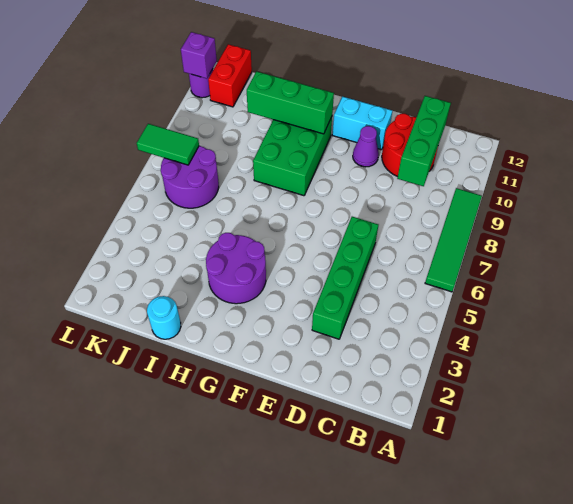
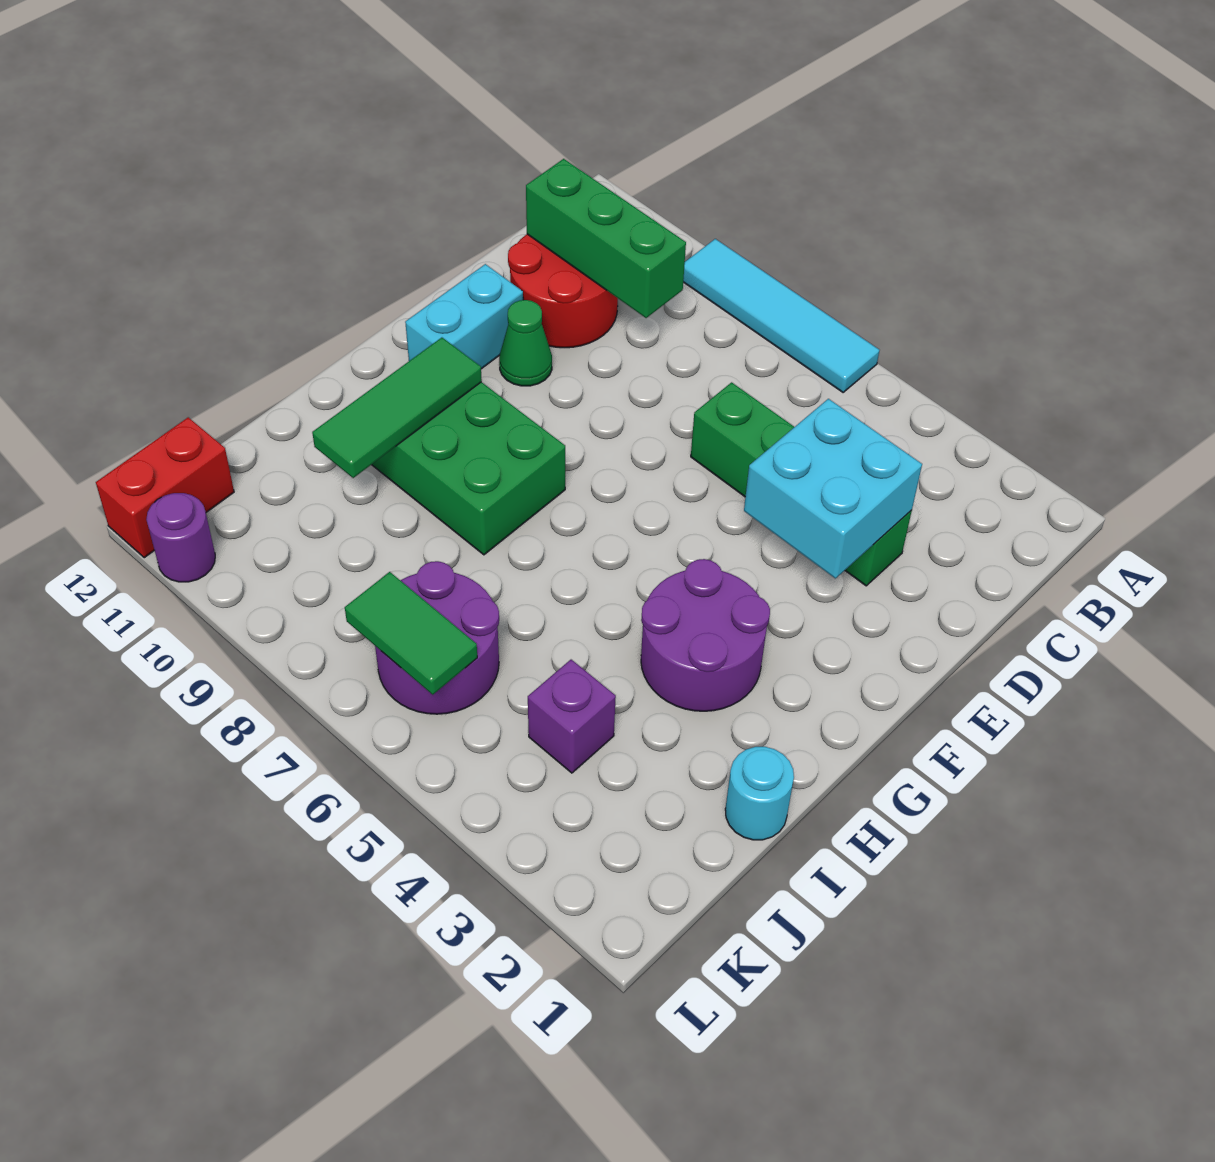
green 1x4 tile [425,188,482,292] -> cyan 1x4 tile [683,239,880,392]
none -> cyan 2x2 brick [744,399,922,579]
purple 1x1 cone [353,126,379,167] -> green 1x1 cone [499,300,552,386]
green 1x3 brick [247,71,334,134] -> green 1x3 tile [312,338,482,478]
green 1x2 tile [137,124,199,165] -> green 1x2 tile turned to [345,572,477,695]
red 1x2 brick [208,44,252,107] -> red 1x2 brick turned to [96,417,234,558]
purple 1x1 brick [181,32,217,79] -> purple 1x1 brick moved to [528,660,616,773]

